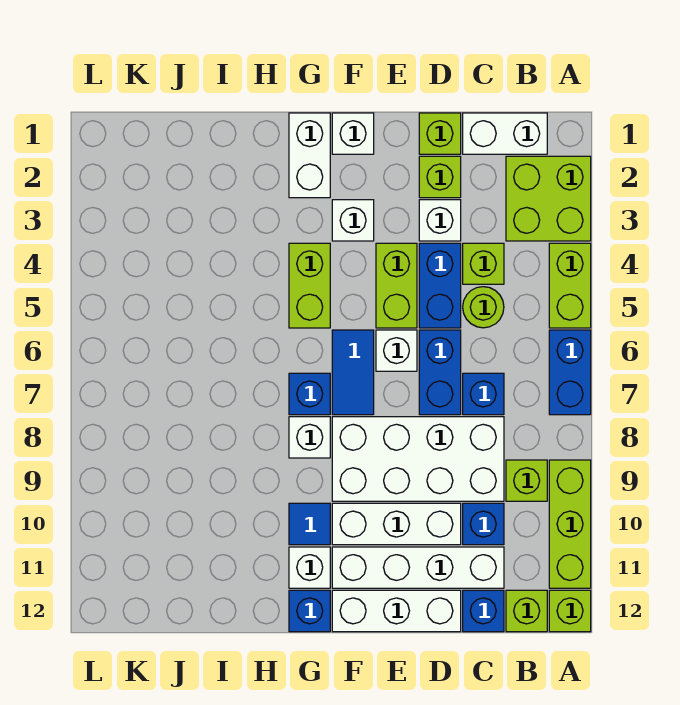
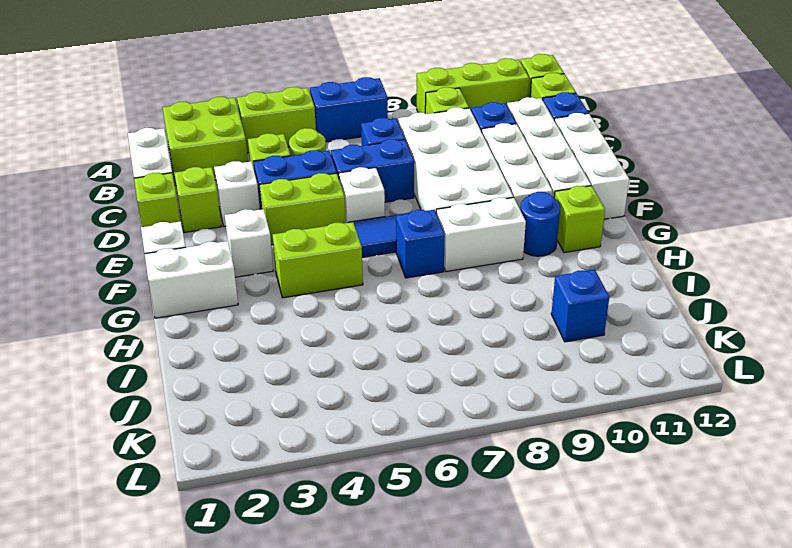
white 1x1 brick [289,417,330,458] -> white 1x2 brick [436,198,526,272]
blue 1x1 tile [289,503,330,545] -> blue 1x1 round brick [520,192,560,256]
white 1x1 brick [289,547,330,588] -> lime 1x1 brick [554,186,605,253]
blue 1x1 brick [289,590,330,632] -> blue 1x1 brick moved to [551,270,609,342]

